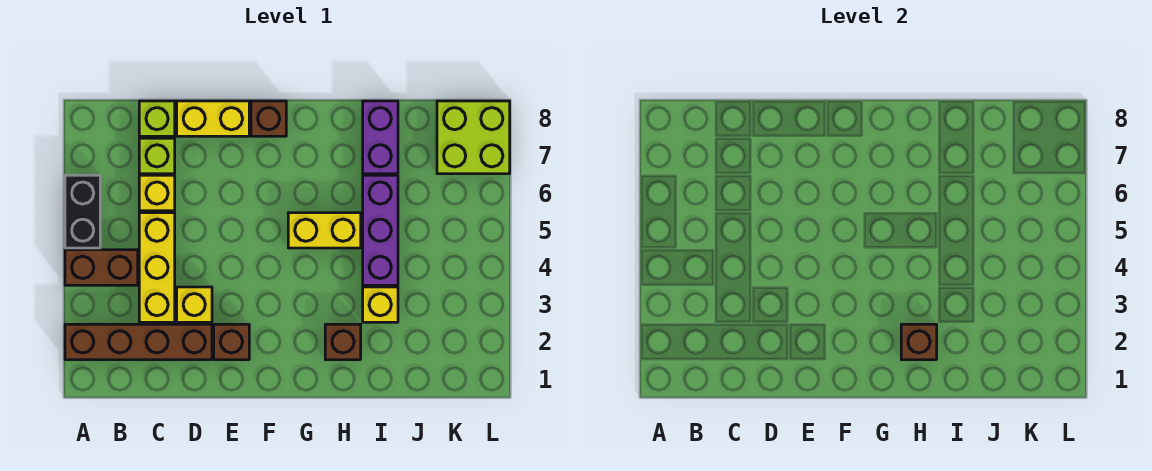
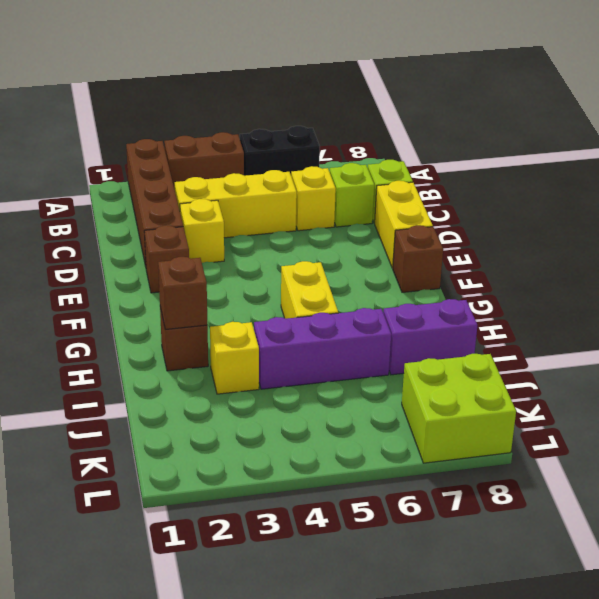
brown 1x2 brick [65,250,138,285] -> brown 1x2 brick turned to [164,132,244,189]

